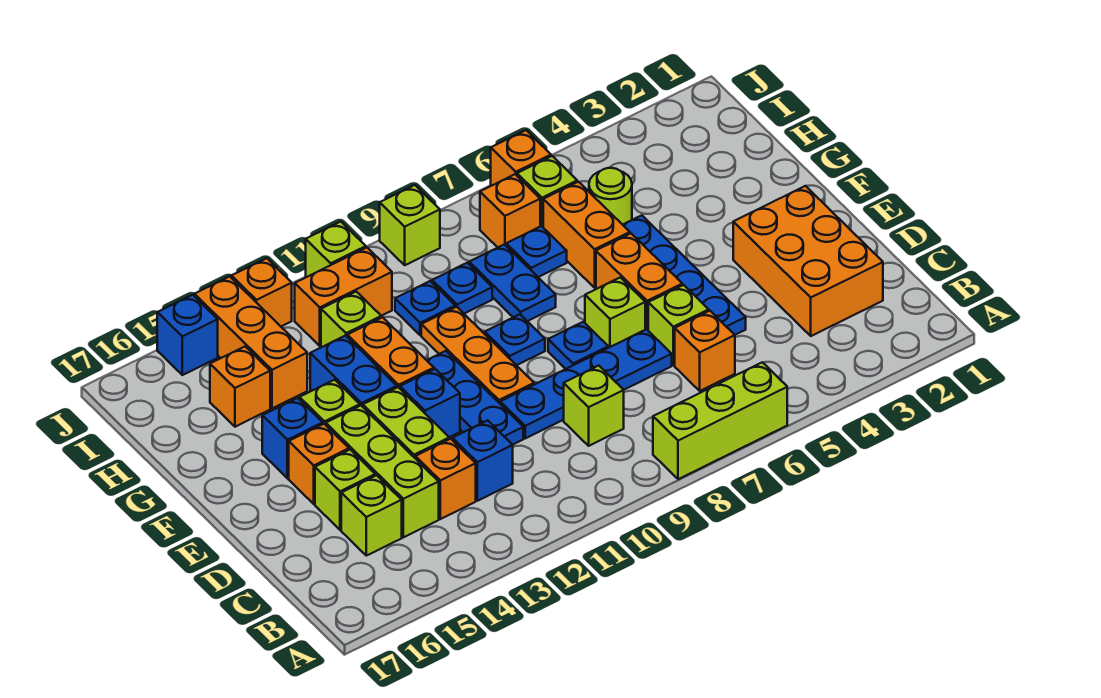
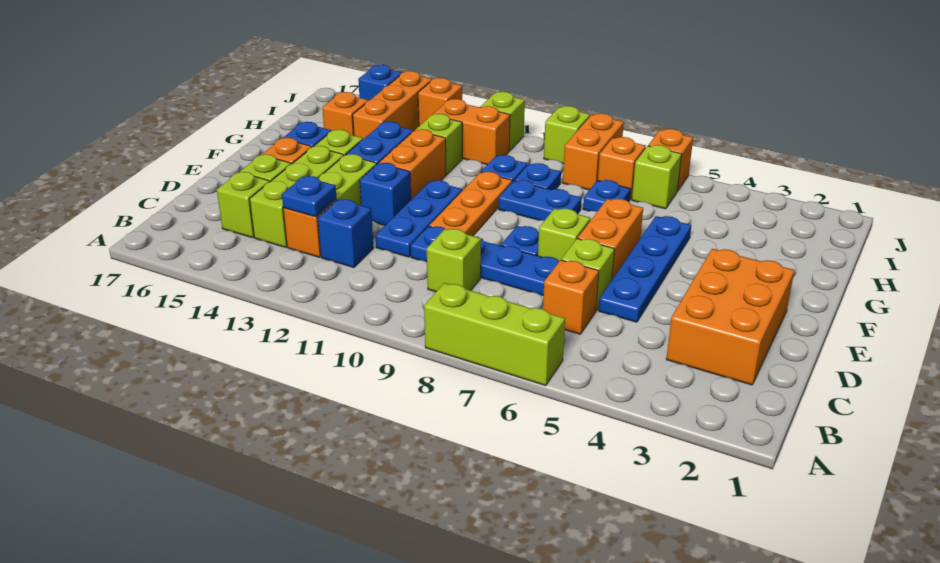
blue 1x1 plate [485,314,545,365] -> blue 1x1 plate moved to [282,176,337,217]
orange 1x2 brick [543,182,630,288] -> orange 1x2 brick moved to [563,113,624,190]
blue 1x2 plate [469,244,556,321] -> blue 1x2 plate turned to [499,180,581,221]
lime 1x1 round brick [589,168,632,225] -> none

